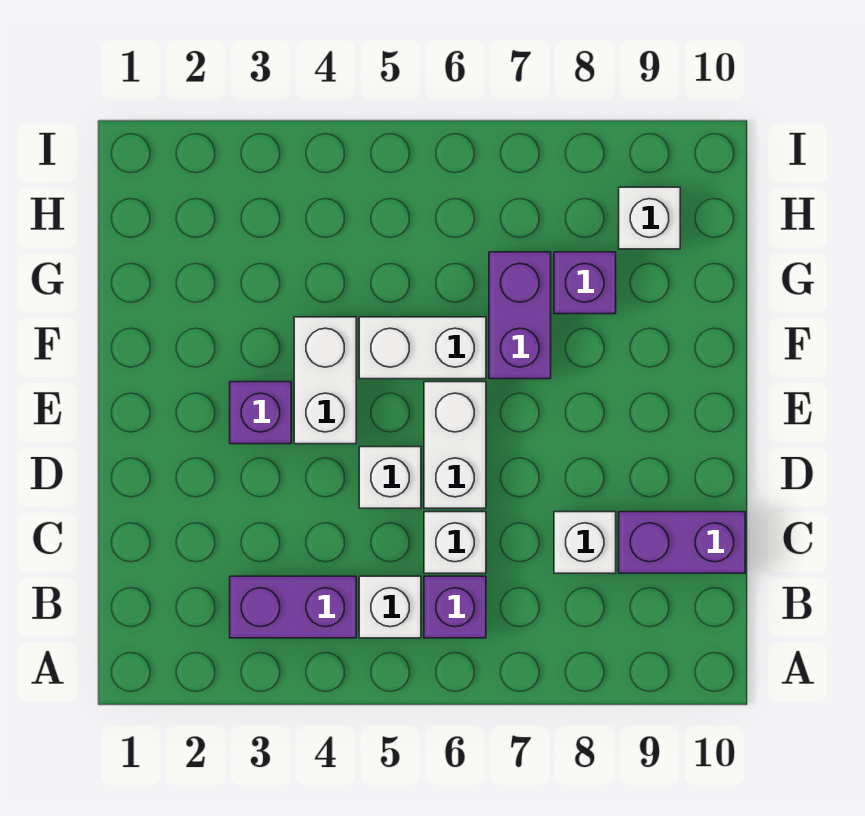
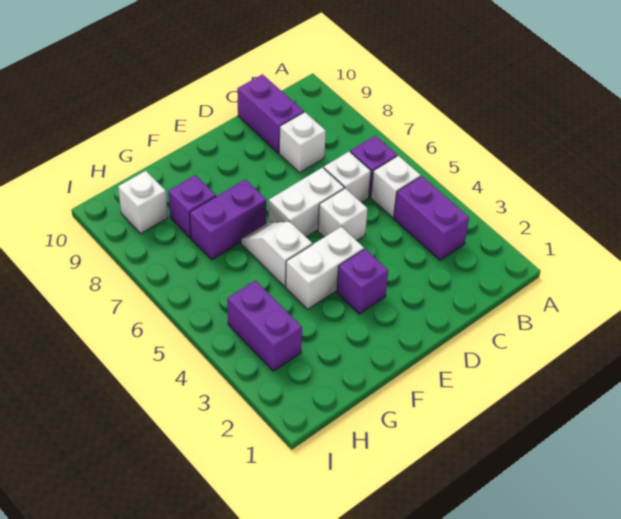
white 1x2 brick [359,317,486,379] -> white 1x2 slope [241,222,312,286]
none -> purple 1x2 brick [227,281,302,371]

